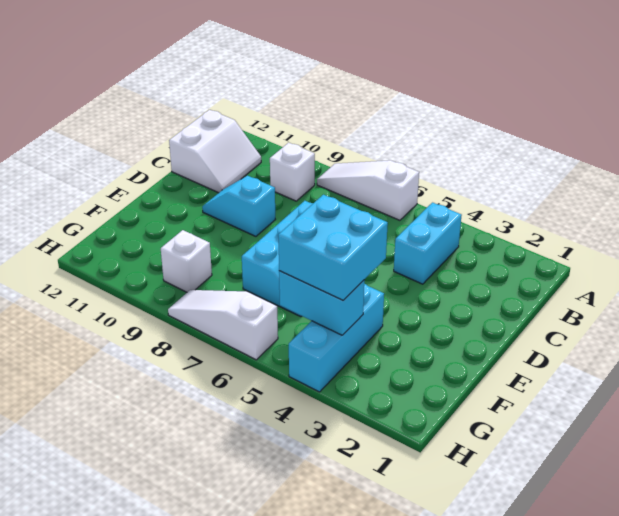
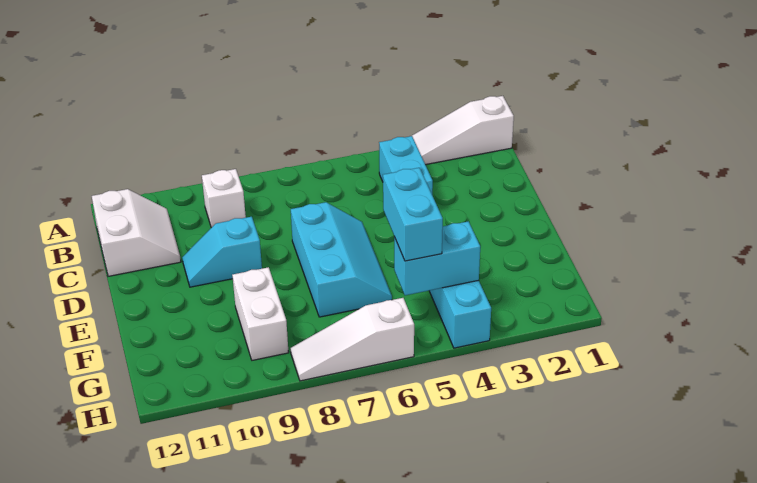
white 1x3 slope [317,160,419,220] -> white 1x3 slope moved to [412,96,514,165]
cyan 2x2 brick [278,195,388,300] -> cyan 1x2 brick [383,168,443,261]
white 1x1 brick [161,230,212,292] -> white 1x2 brick [232,267,289,360]

